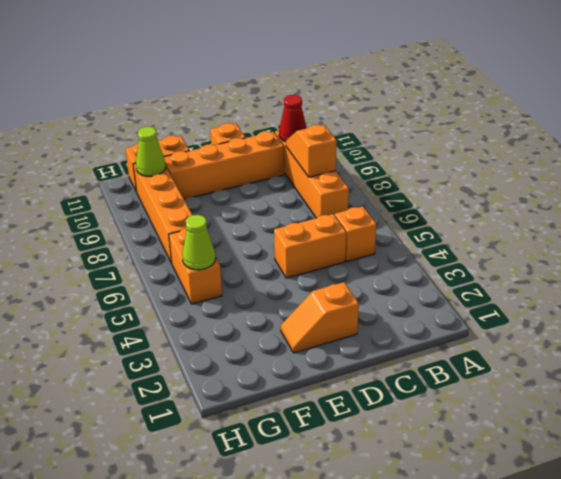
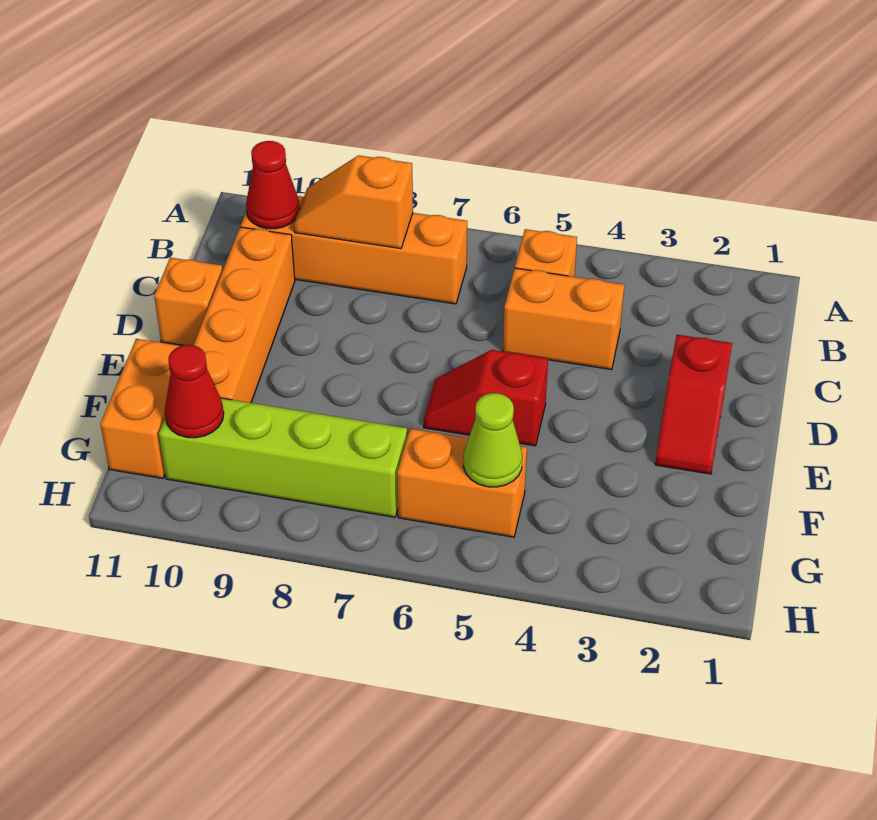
orange 1x2 brick [274,214,346,278] -> orange 1x2 brick turned to [503,268,624,370]
orange 1x2 slope [281,282,359,353] -> red 1x2 slope [655,335,732,474]
none -> red 1x2 slope [424,350,548,446]
orange 1x4 brick [133,163,192,263] -> lime 1x4 brick [159,398,407,517]
lime 1x1 cone [136,127,166,176] -> red 1x1 cone [165,345,224,438]

